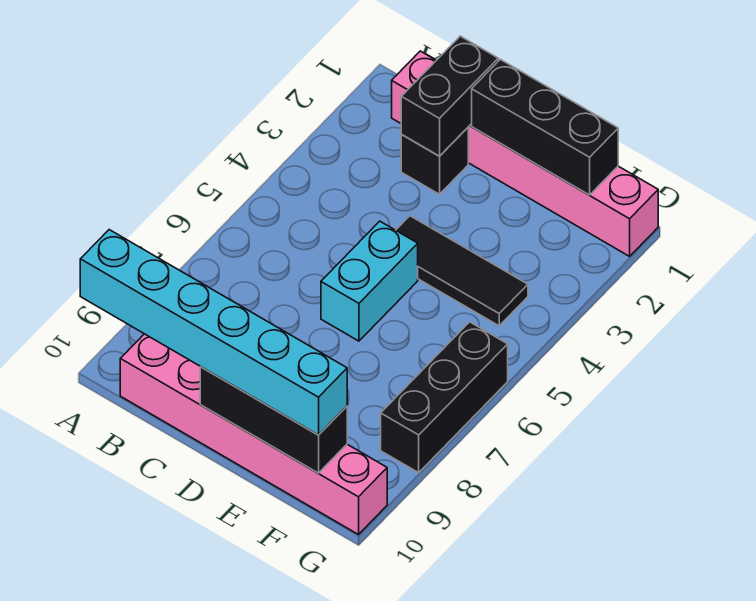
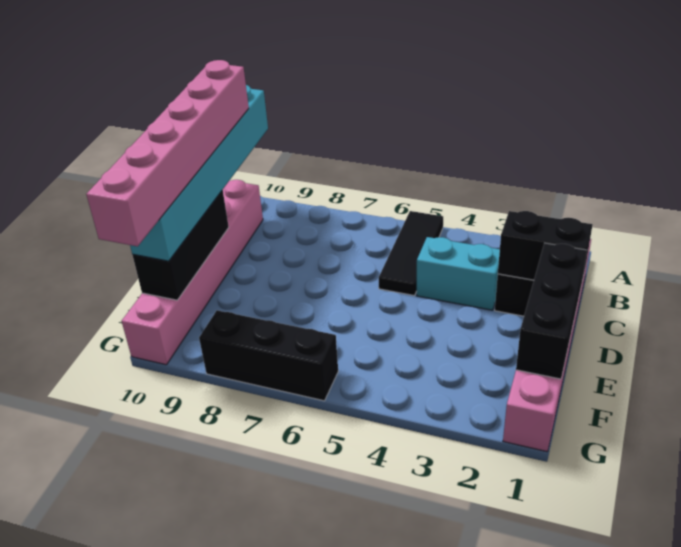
none -> pink 1x6 brick [86,60,249,246]
black 1x3 tile [396,216,528,326] -> black 1x3 tile moved to [379,211,443,296]
cyan 1x2 brick [321,221,418,341] -> cyan 1x2 brick moved to [417,237,500,310]

